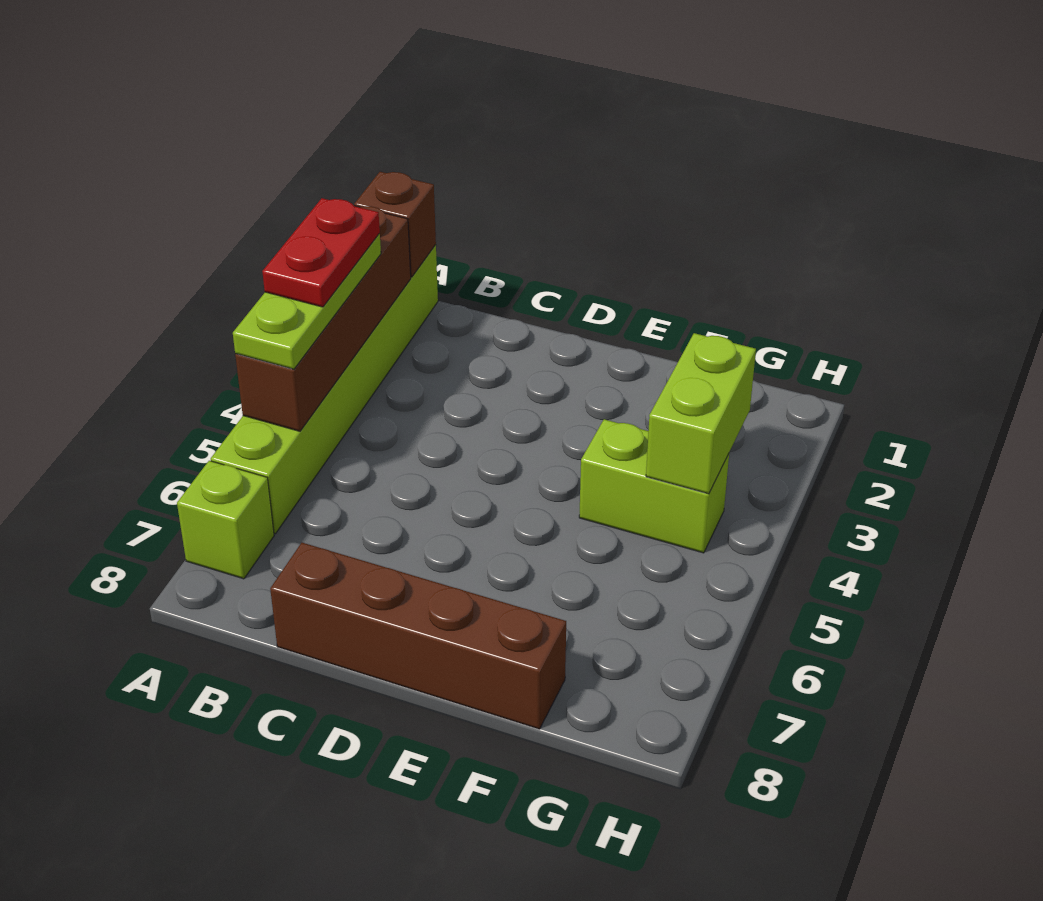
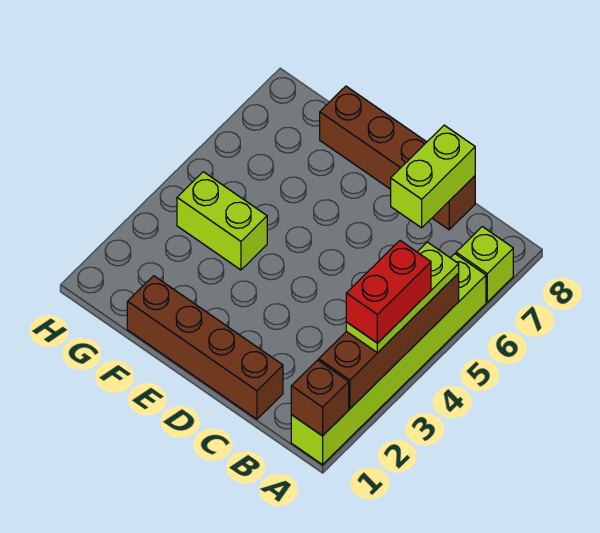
red 1x2 plate [262,198,380,307] -> red 1x2 brick [346,241,431,343]
none -> brown 1x4 brick [127,276,283,419]
lime 1x2 brick [646,333,756,494] -> lime 1x2 brick moved to [391,125,475,228]

